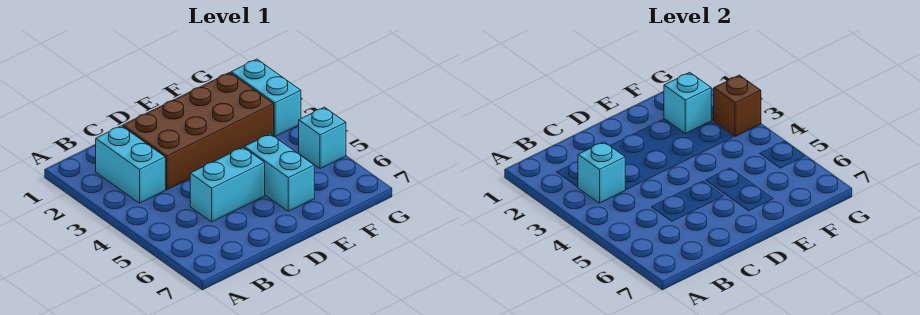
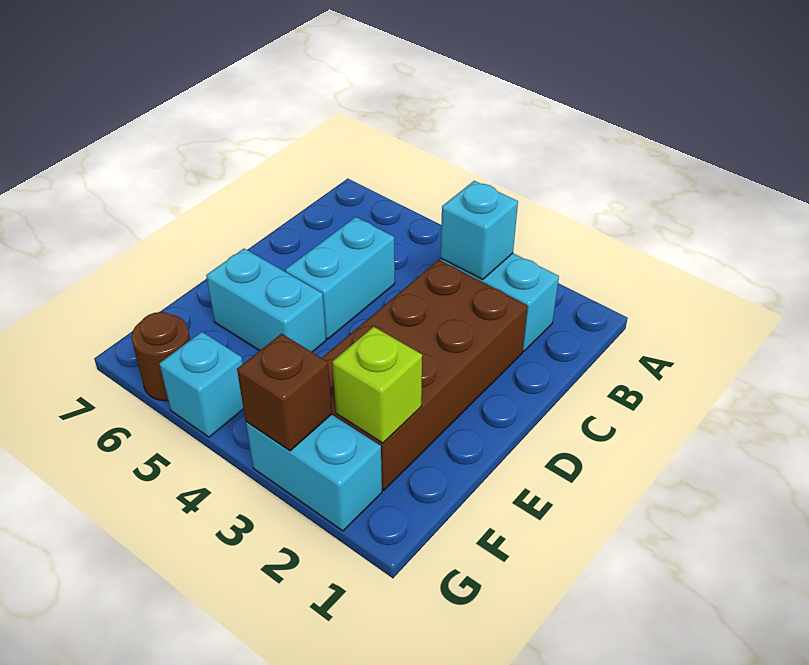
cyan 1x1 brick [664,72,711,134] -> lime 1x1 brick [333,327,422,443]
none -> brown 1x1 round brick [131,312,190,401]

